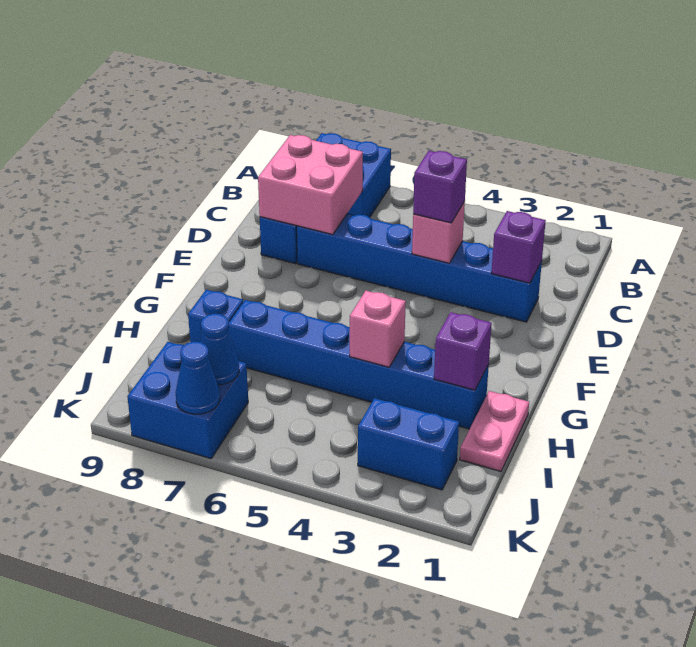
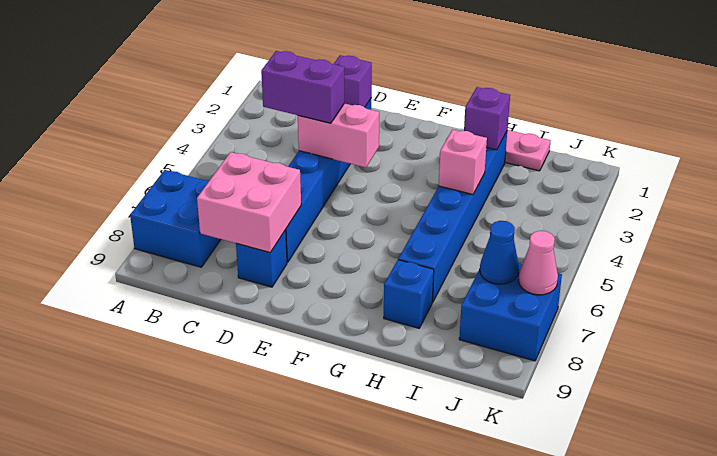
pink 1x1 brick [412,201,465,263] -> pink 1x2 brick [298,103,379,167]
purple 1x1 brick [413,151,467,223] -> purple 1x2 brick [261,51,344,123]
blue 1x2 brick [358,398,459,490] -> none
blue 1x1 cone [176,342,220,414] -> pink 1x1 cone [519,231,558,295]

